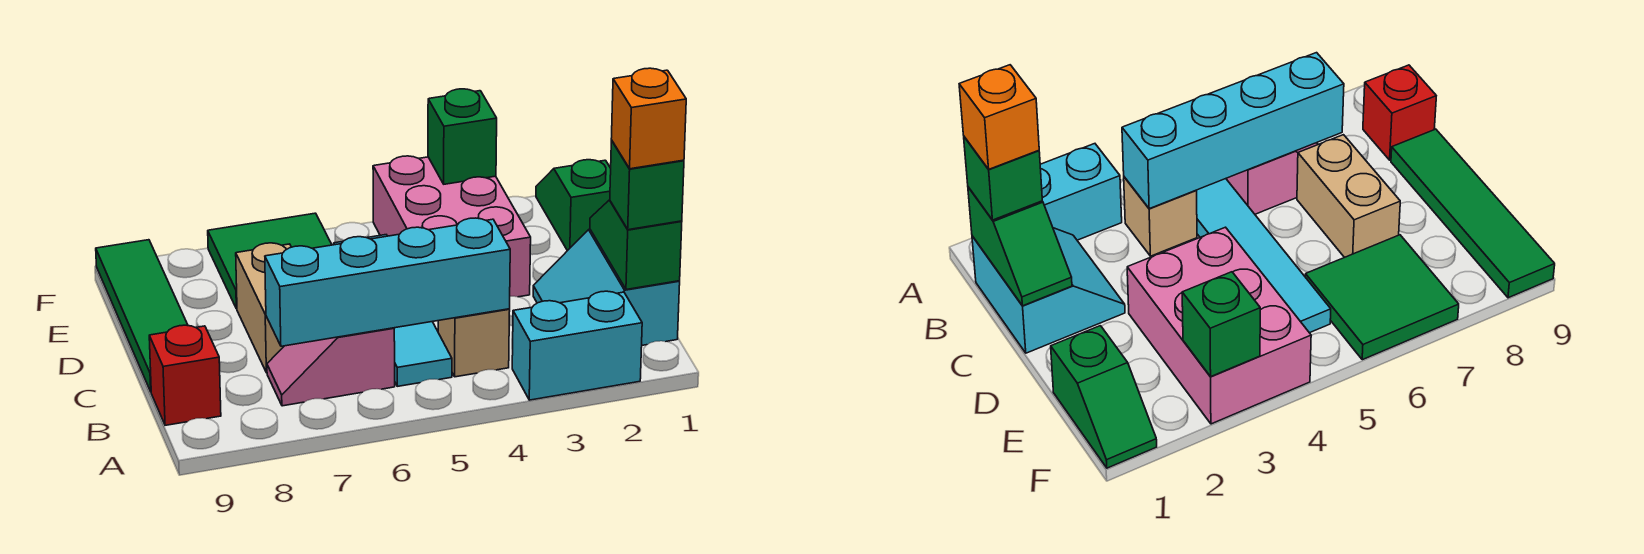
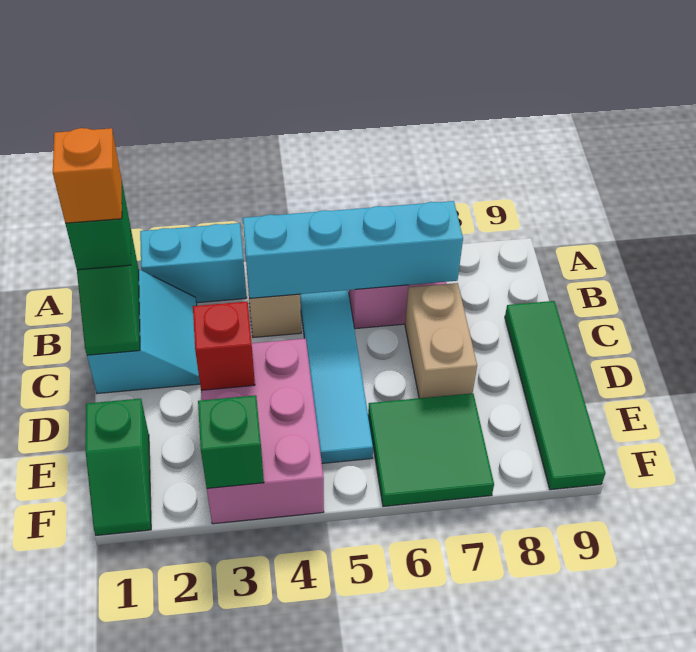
red 1x1 brick [149,325,221,425] -> red 1x1 brick moved to [193,302,255,390]

